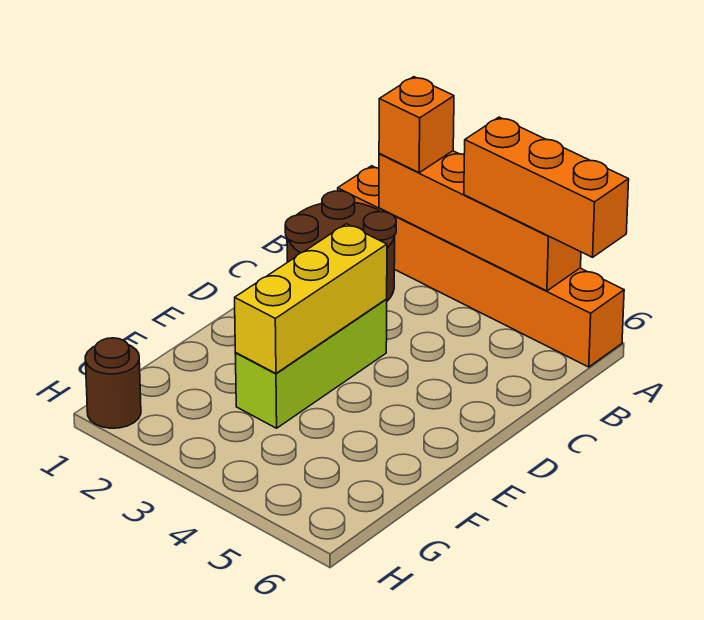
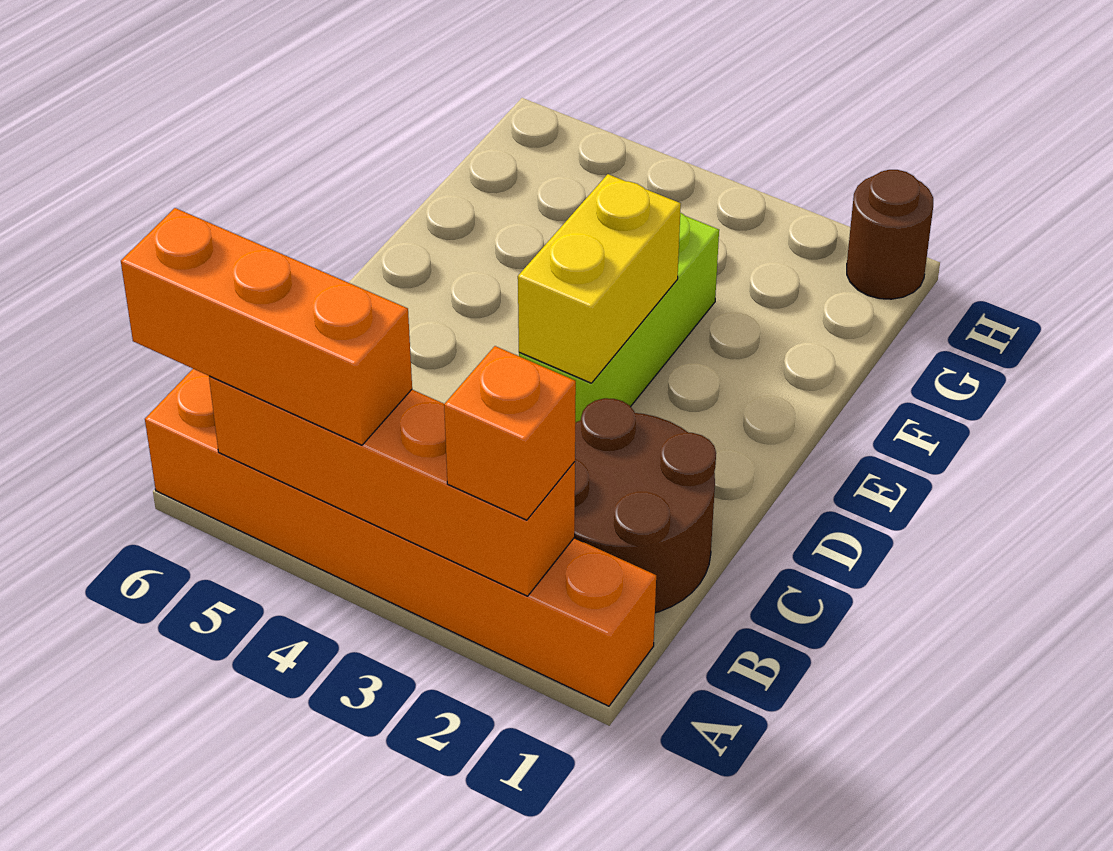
yellow 1x3 brick [235,224,387,373] -> yellow 1x2 brick [518,174,681,383]

